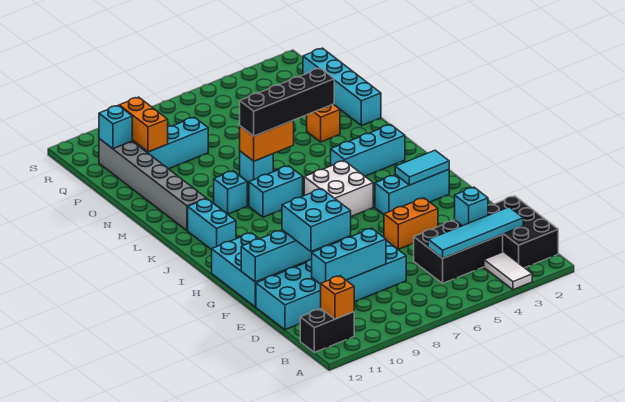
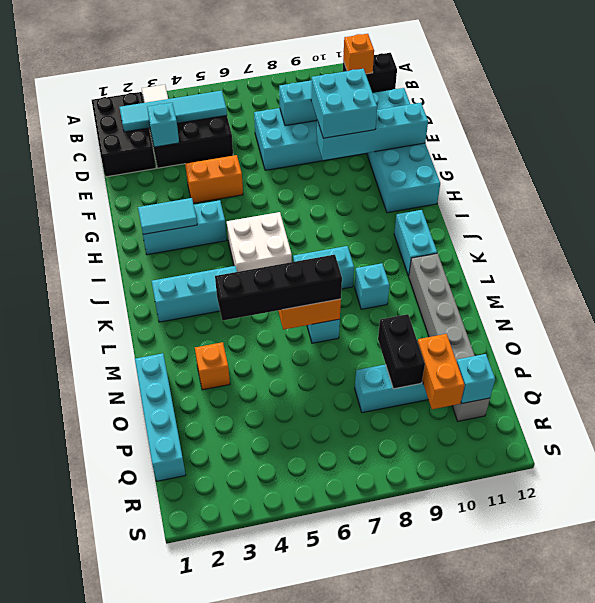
none -> black 1x2 brick [378,314,425,389]

